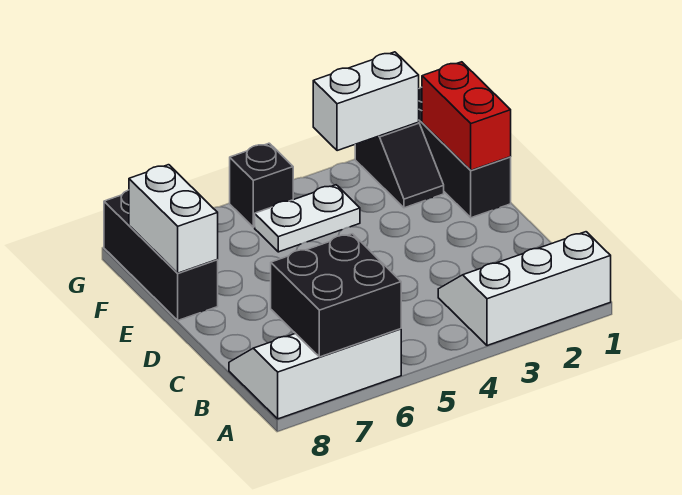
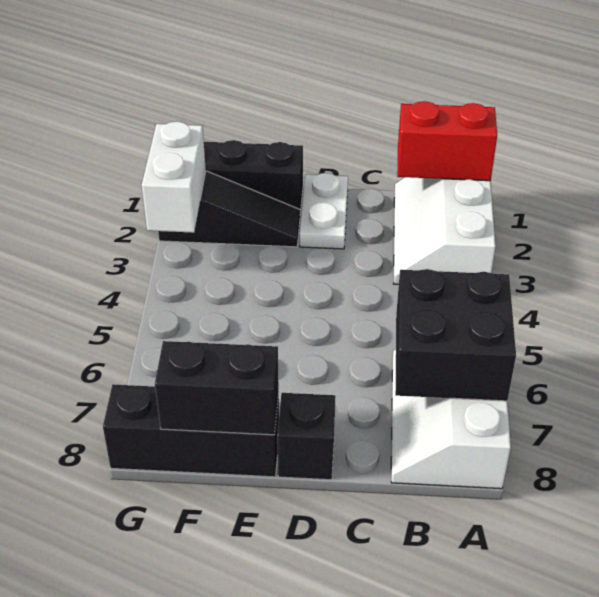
red 1x2 brick [422,62,511,170] -> red 1x2 brick moved to [397,101,497,181]
white 1x2 brick [129,165,218,273] -> black 1x2 brick [155,341,279,435]
black 1x2 slope [355,122,444,208] -> black 1x3 slope [158,171,300,247]
white 1x2 plate [255,185,360,252] -> white 1x2 plate moved to [300,173,348,249]
black 1x1 brick [230,143,293,227] -> black 1x1 brick moved to [277,393,336,480]

